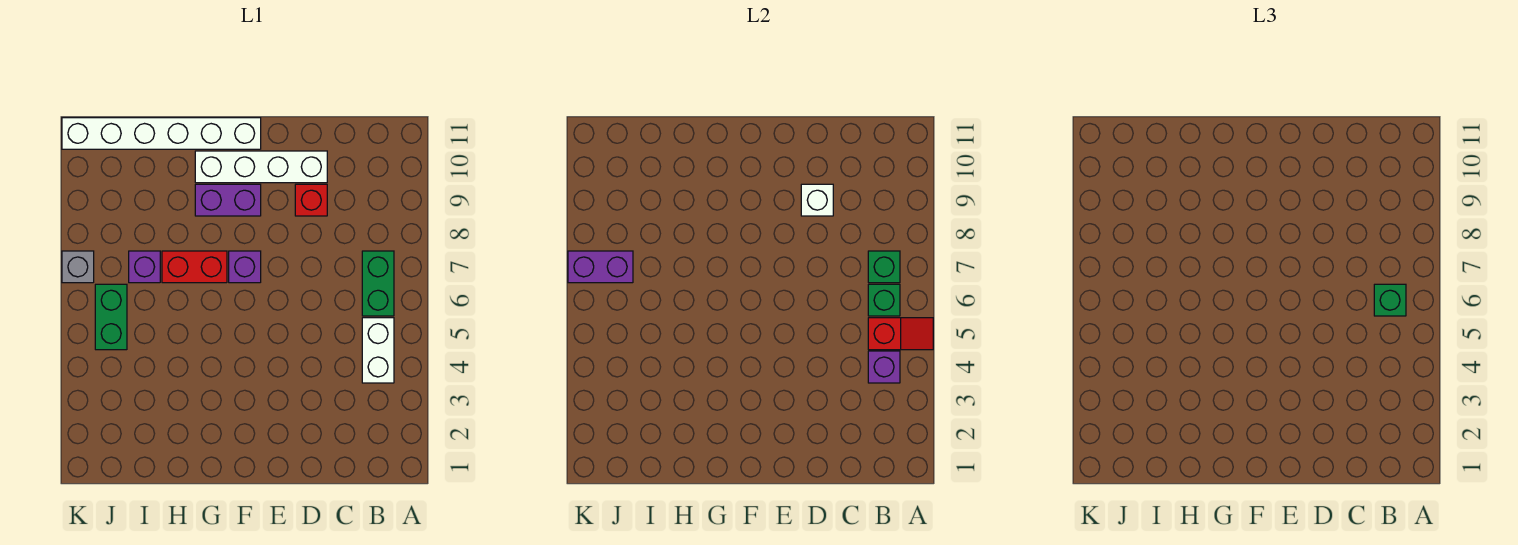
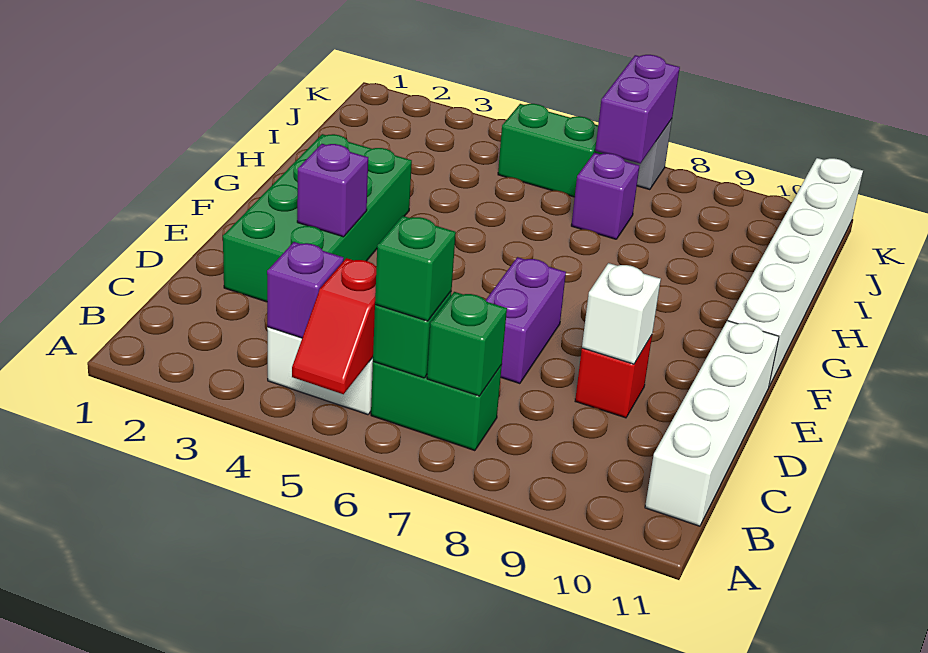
none -> green 2x4 brick [223,134,412,302]
white 1x4 brick [195,151,327,183] -> white 1x4 brick moved to [645,321,779,526]
purple 1x1 brick [229,251,261,283] -> purple 1x1 brick moved to [297,144,368,237]
purple 1x2 brick [195,184,261,216] -> purple 1x2 brick moved to [486,257,566,384]
red 1x2 brick [162,251,227,283] -> none

